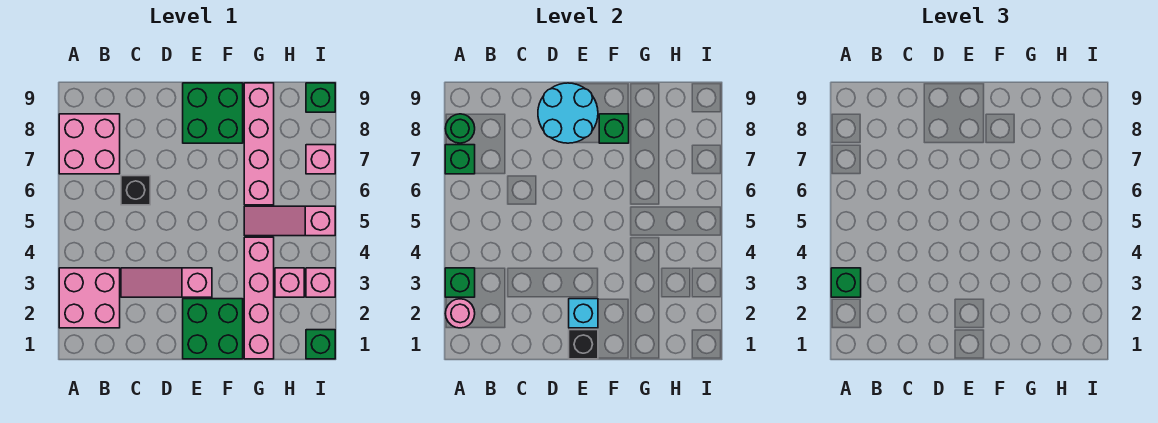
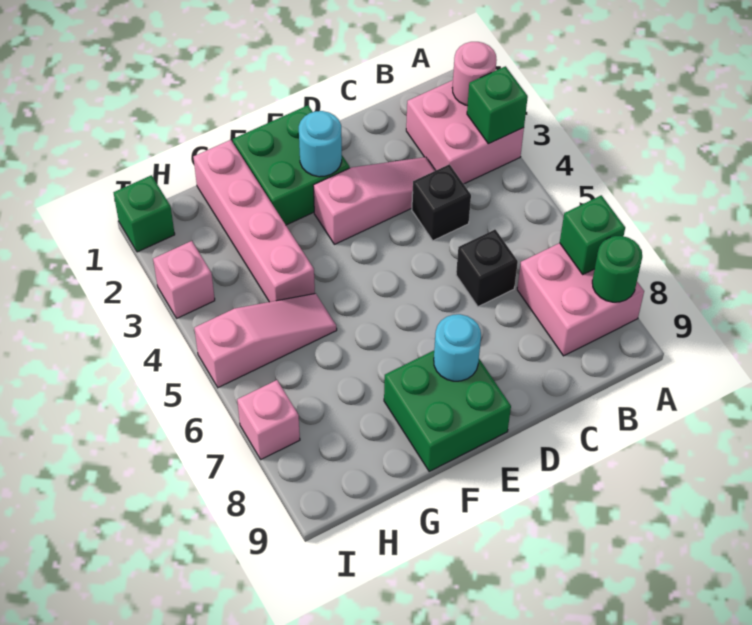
green 1x1 brick [831,268,861,297] -> none
cyan 2x2 round brick [538,83,598,143] -> cyan 1x1 round brick [434,314,481,381]
black 1x1 brick [569,330,598,359] -> black 1x1 brick moved to [412,164,471,241]
cyan 1x1 brick [569,299,598,328] -> cyan 1x1 round brick [299,111,342,177]
green 1x1 brick [599,114,629,143] -> none
pink 1x4 brick [244,83,274,205] -> none
pink 1x1 brick [275,268,304,297] -> none
green 1x1 brick [306,83,335,112] -> none

